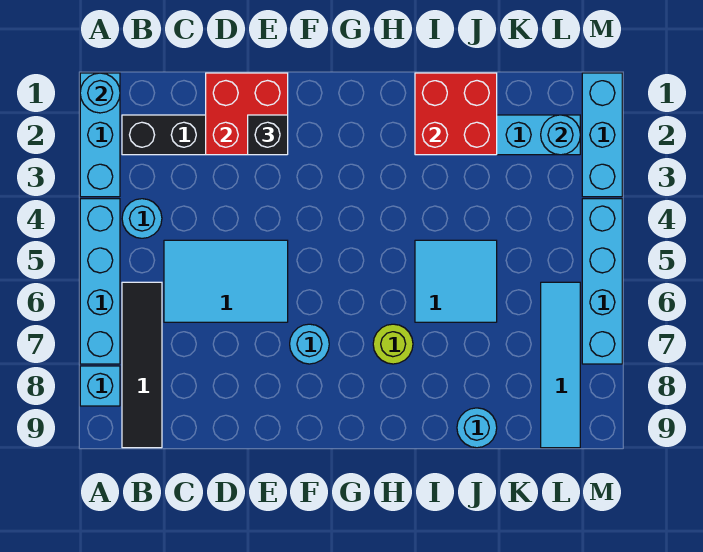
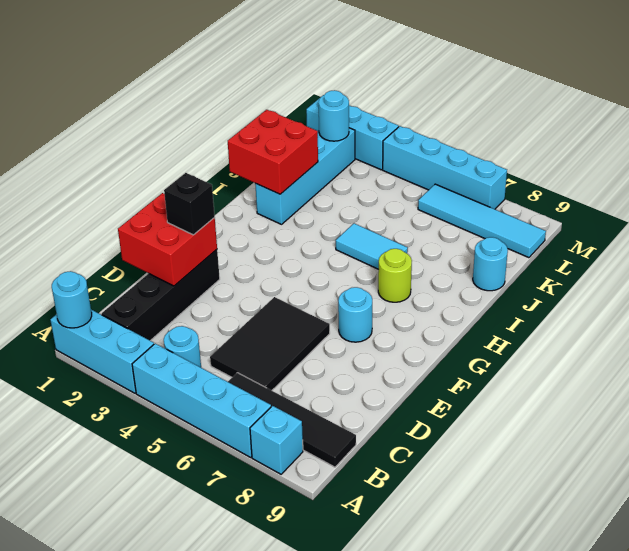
cyan 2x3 tile [164,240,288,322] -> black 2x3 tile [210,297,330,390]
cyan 2x2 tile [415,240,497,322] -> cyan 1x2 tile [336,223,408,269]

